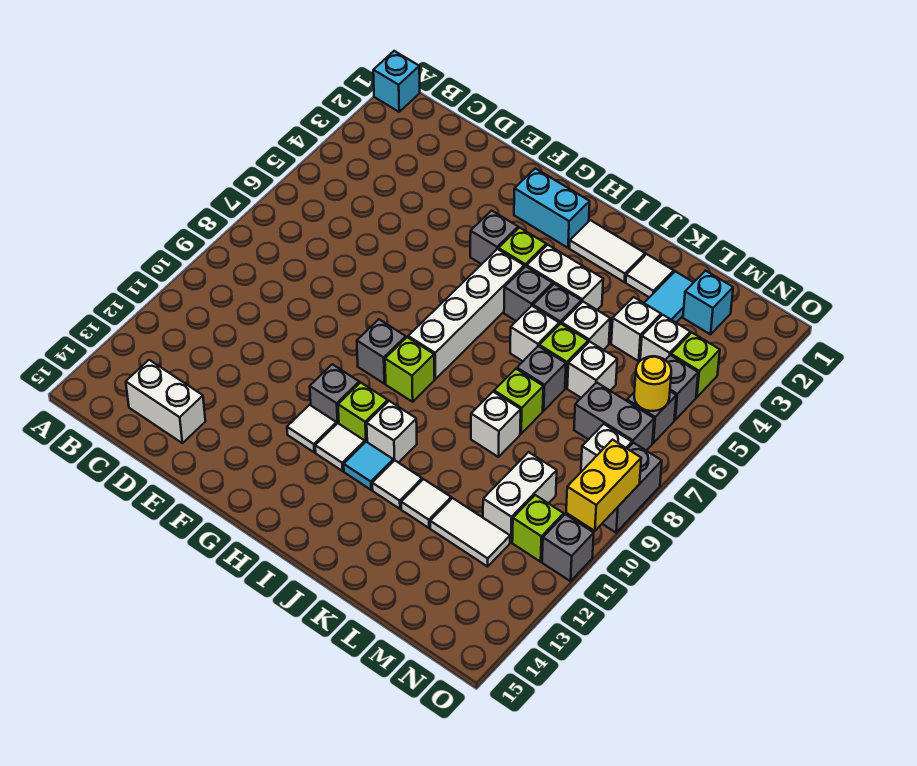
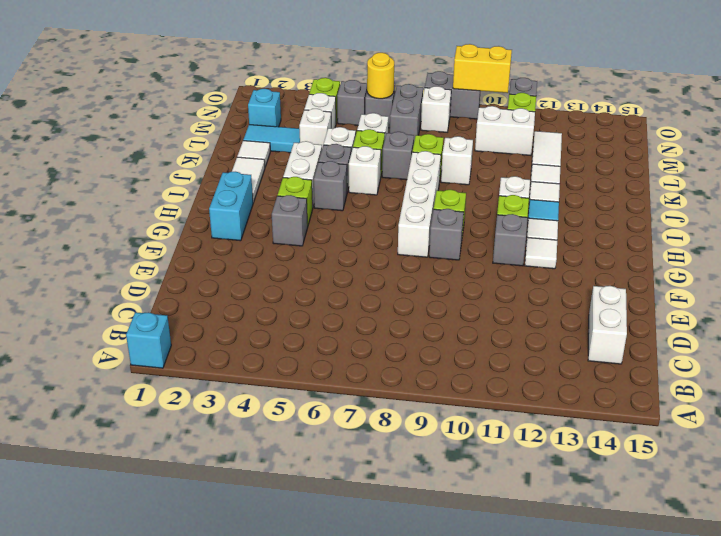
white 1x4 brick [408,249,524,379] -> white 1x4 brick turned to [398,151,441,257]

